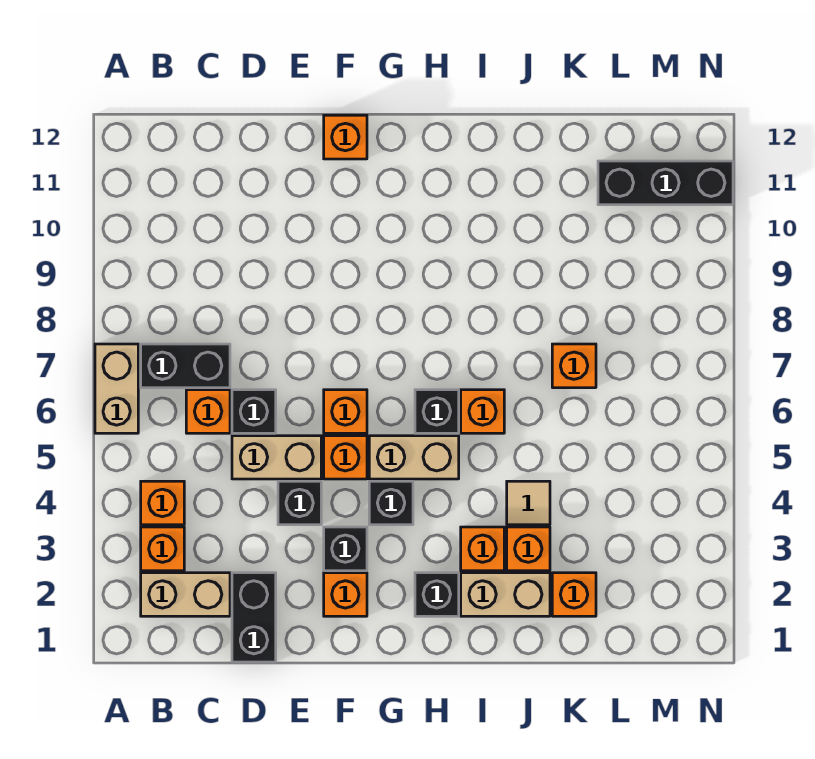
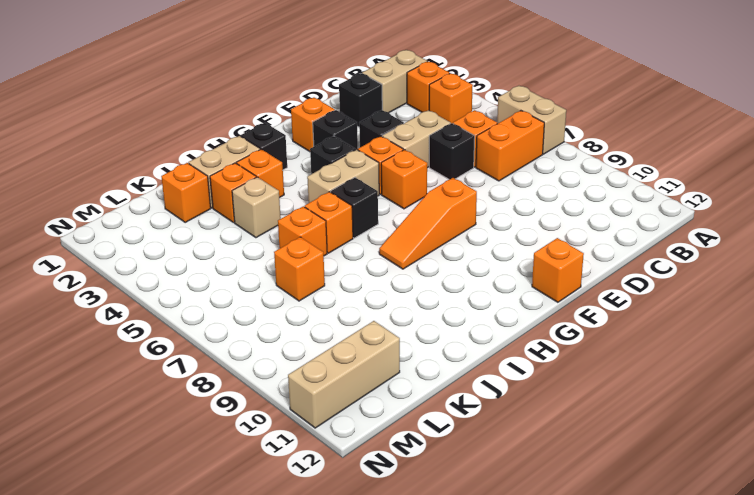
black 1x2 brick [141,344,230,388] -> orange 1x2 brick [476,111,544,181]
black 1x2 brick [232,573,276,662] -> black 1x1 brick [339,73,382,127]
none -> orange 1x3 slope [379,178,477,269]
tan 1x1 tile [507,481,550,525] -> tan 1x1 brick [232,177,281,238]
none -> orange 1x1 brick [278,206,327,256]
black 1x3 brick [598,161,733,205] -> tan 1x3 brick [288,321,400,428]

